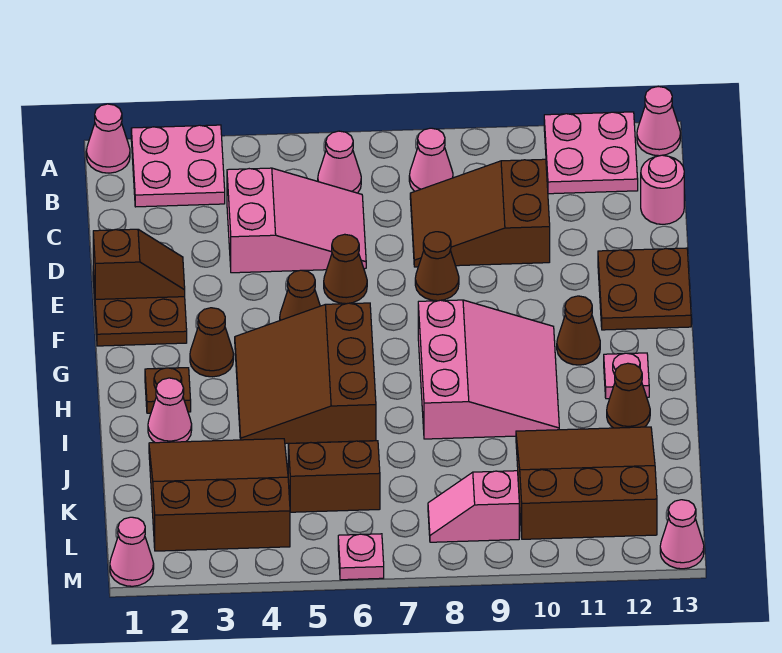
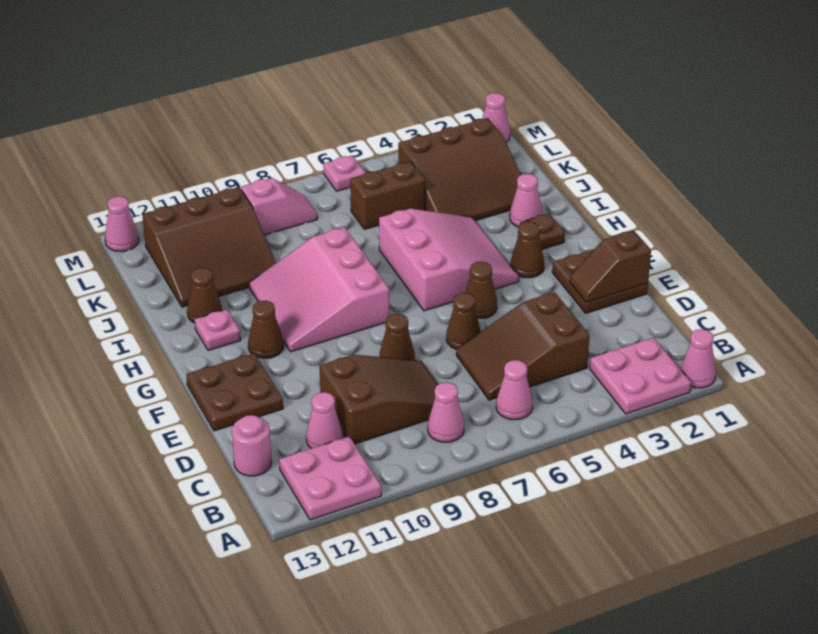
pink 1x1 cone [637,87,681,156] -> pink 1x1 cone moved to [306,392,343,449]
pink 2x3 slope [227,168,366,273] -> brown 2x3 slope [456,292,590,400]
brown 3x3 slope [235,303,376,444] -> pink 3x3 slope [379,209,519,311]

